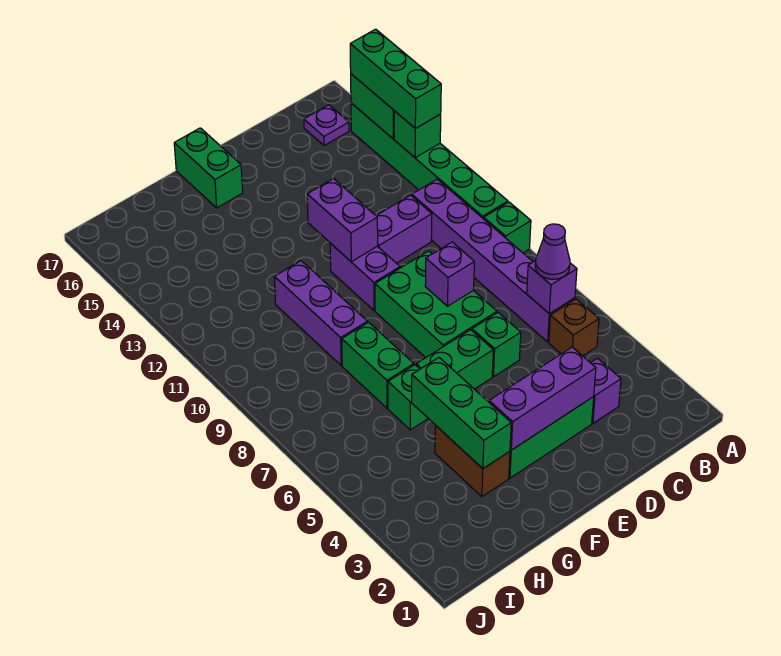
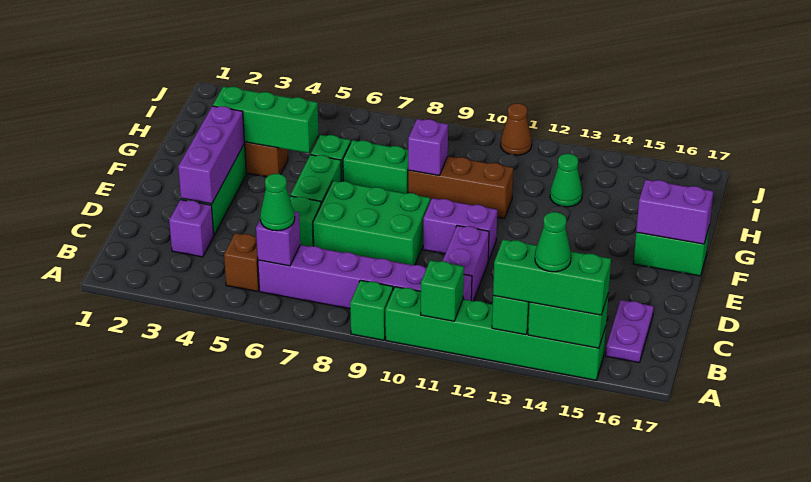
none -> green 1x1 brick [421,260,464,321]
none -> green 1x1 cone [535,212,571,272]
purple 1x1 cone [535,224,570,279] -> green 1x1 cone [260,174,295,231]
purple 1x1 plate [304,105,349,146] -> purple 1x2 plate [606,300,654,363]
purple 1x1 brick [425,242,474,306] -> purple 1x1 brick moved to [408,119,448,175]
purple 1x2 brick [307,179,378,262] -> purple 1x2 brick moved to [636,180,713,244]
purple 1x3 brick [274,261,368,365] -> brown 1x3 brick [408,157,513,218]
none -> green 1x1 cone [550,154,582,207]
none -> brown 1x1 cone [501,103,532,155]

